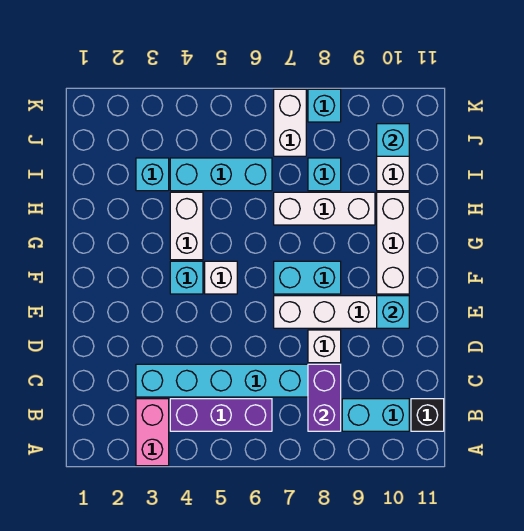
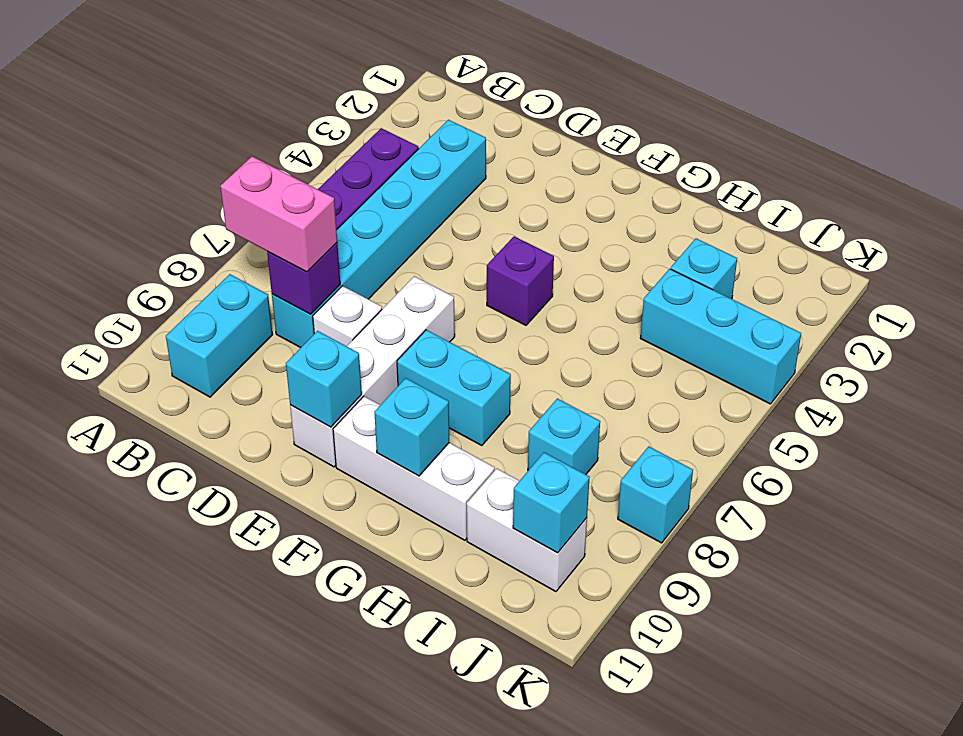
pink 1x2 brick [136,399,169,466] -> pink 1x2 brick moved to [221,156,337,272]
purple 1x2 brick [308,364,341,431] -> purple 1x1 brick [267,243,340,314]
black 1x1 brick [411,399,444,431] -> none
cyan 1x1 brick [170,261,203,294] -> cyan 1x1 brick moved to [374,378,449,476]
white 1x1 brick [205,261,237,294] -> purple 1x1 brick [487,236,554,325]
cyan 1x2 brick [274,261,341,294] -> cyan 1x2 brick turned to [397,330,511,446]
white 1x2 brick [170,192,203,260] -> none
white 1x3 brick [274,192,375,225] -> none
cyan 1x3 brick [170,158,272,191] -> cyan 1x3 brick turned to [640,269,801,404]
white 1x2 brick [274,89,306,156] -> none

